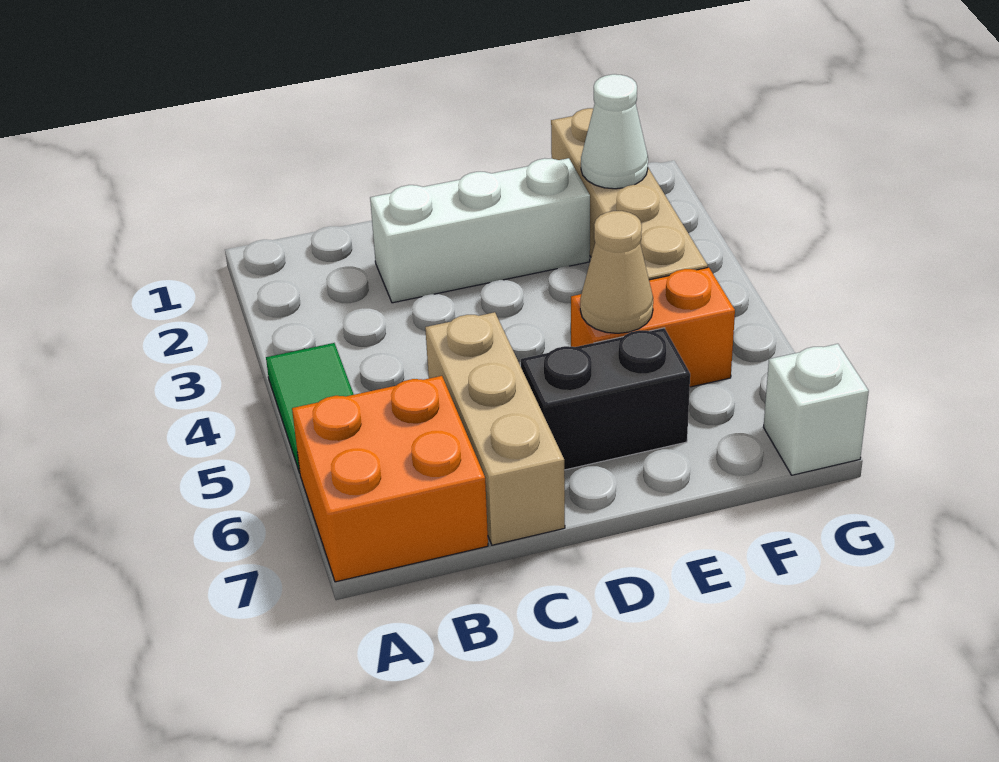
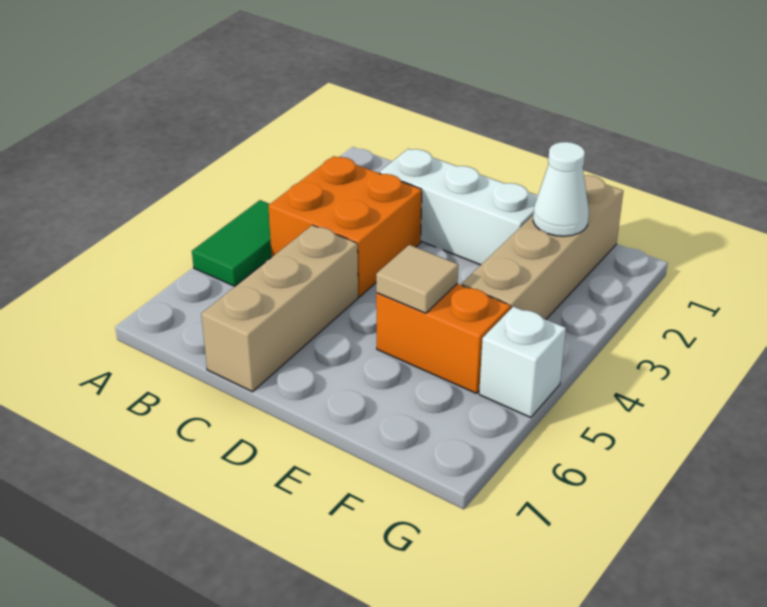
orange 2x2 brick [292,376,488,582] -> orange 2x2 brick moved to [268,156,422,297]
black 1x2 brick [521,328,690,470] -> none
tan 1x1 cone [580,211,653,333] -> tan 1x1 tile [376,245,458,313]
white 1x1 brick [763,344,869,475] -> white 1x1 brick moved to [479,307,566,417]

